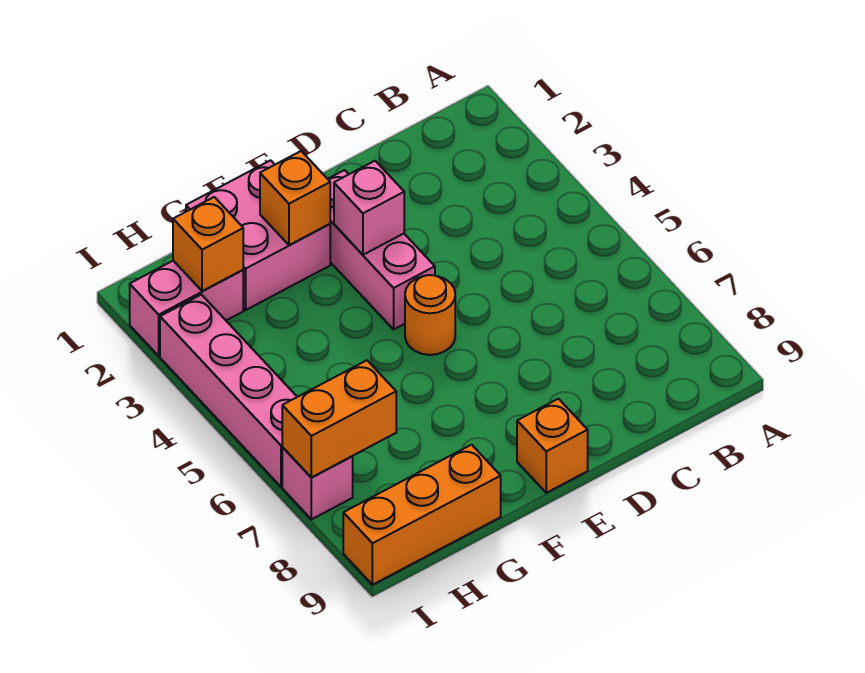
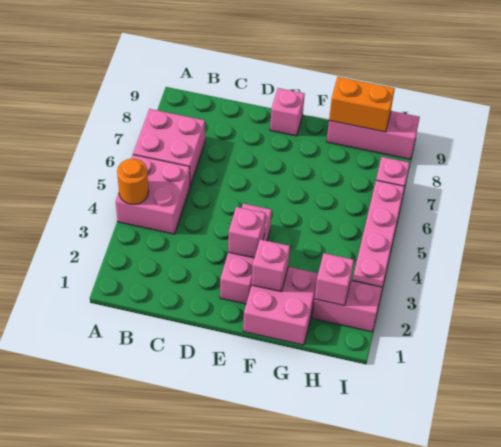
none -> pink 2x2 brick [116,155,190,234]
none -> pink 2x2 brick [133,109,205,186]
orange 1x1 round brick [405,275,455,355] -> orange 1x1 round brick moved to [117,159,149,204]
orange 1x1 brick [517,399,588,493] -> pink 1x1 brick [270,88,305,136]
orange 1x1 brick [260,151,330,245] -> pink 1x1 brick [252,239,290,292]
orange 1x3 brick [343,445,501,585] -> pink 1x3 brick [327,111,420,159]
orange 1x1 brick [173,197,243,291] -> pink 1x1 brick [315,253,354,306]
orange 1x2 brick [282,360,396,477] -> orange 1x2 brick moved to [329,77,395,132]

